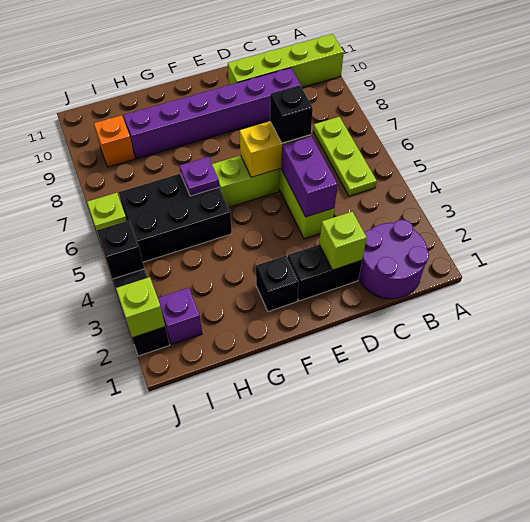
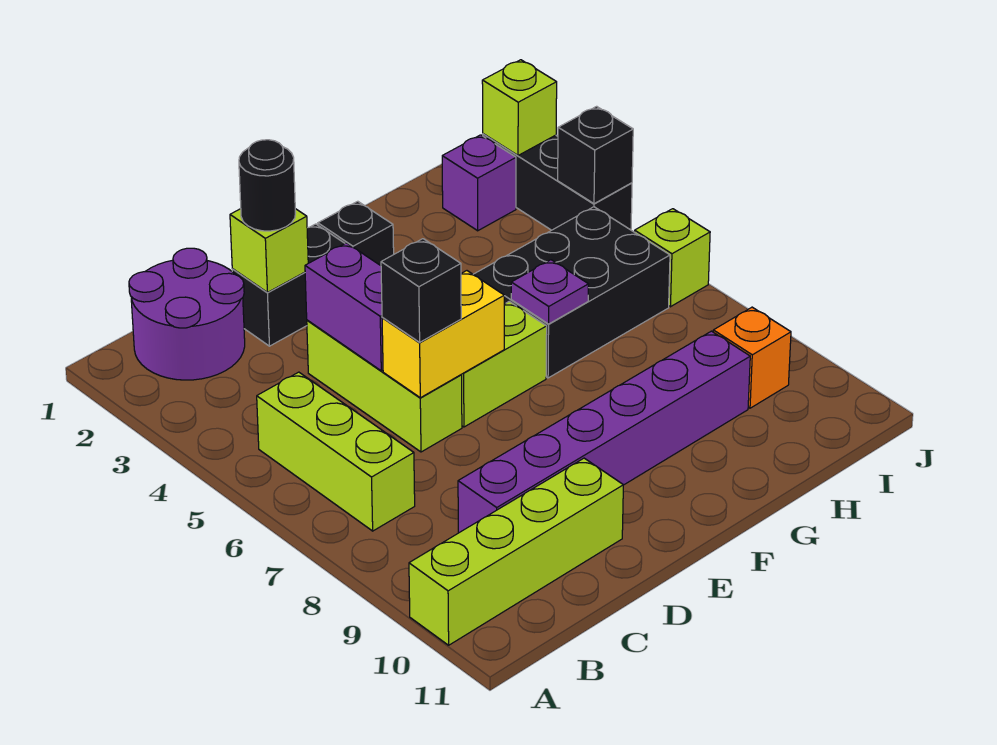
lime 1x3 plate [313,117,377,196] -> lime 1x3 brick [257,372,415,531]
none -> black 1x1 round brick [239,140,295,231]

